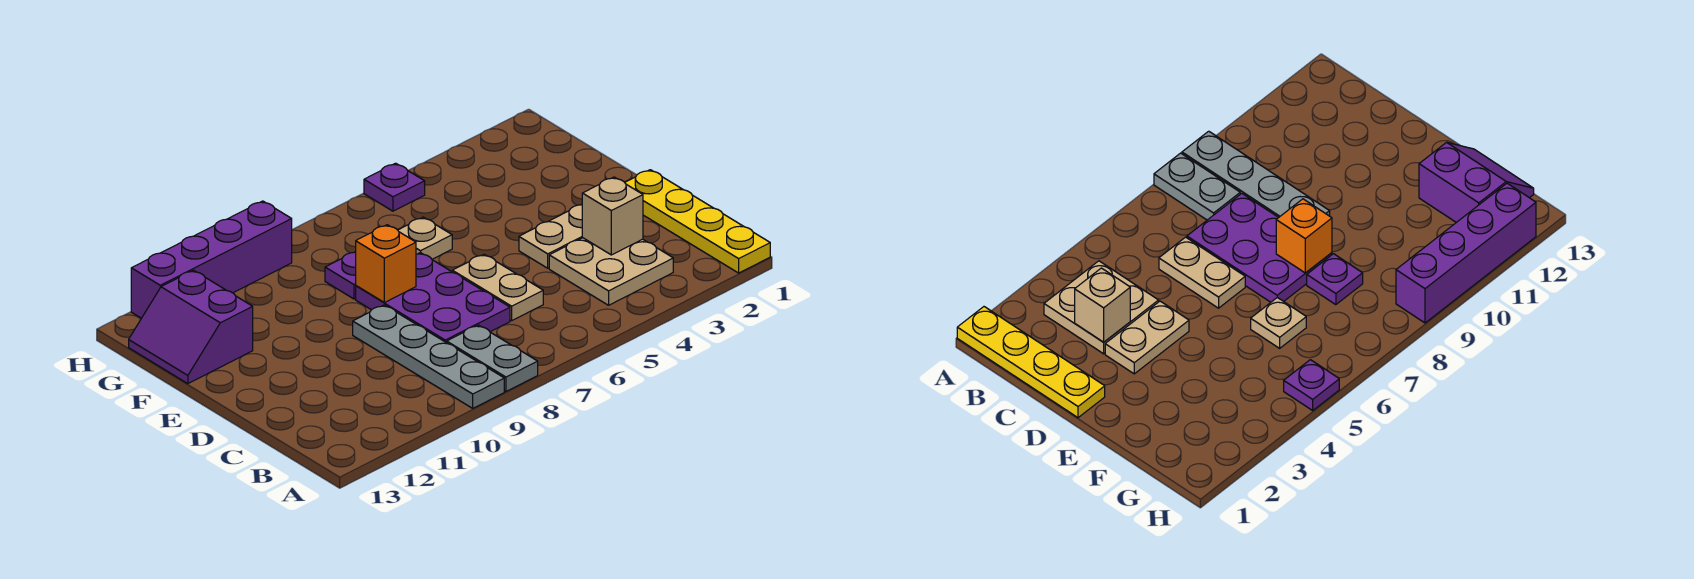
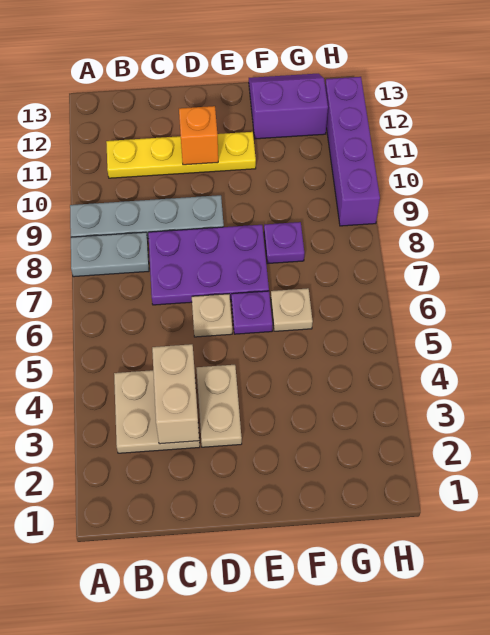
yellow 1x4 plate [625,170,770,273] -> yellow 1x4 plate moved to [106,132,256,178]
tan 1x1 brick [582,177,643,255] -> tan 1x2 brick [152,344,199,444]
tan 1x2 plate [452,254,543,321] -> tan 1x1 plate [192,294,232,337]
orange 1x1 brick [356,225,416,303] -> orange 1x1 brick moved to [179,106,218,165]
purple 1x1 plate [364,163,425,211] -> purple 1x1 plate moved to [231,291,272,334]

